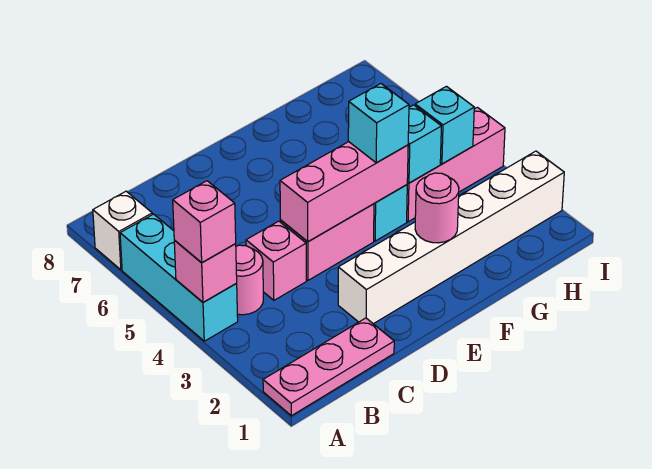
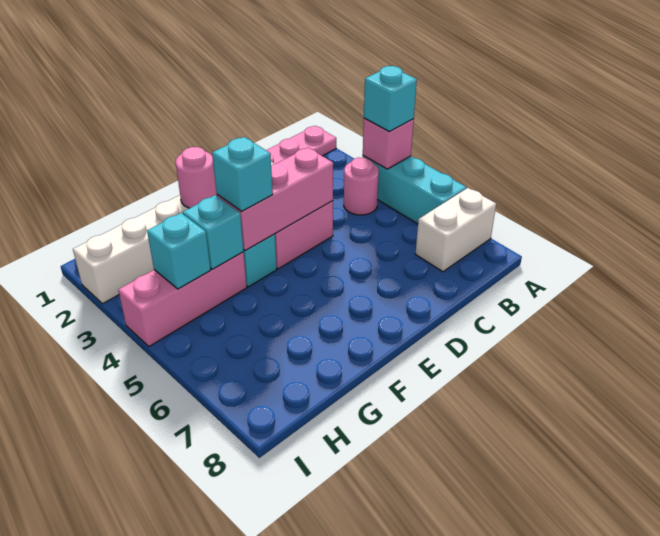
pink 1x1 brick [173,181,236,263] -> cyan 1x1 brick [364,66,417,132]
white 1x1 brick [93,191,152,270] -> white 1x2 brick [416,188,496,272]
pink 1x1 brick [246,221,306,300] -> none

